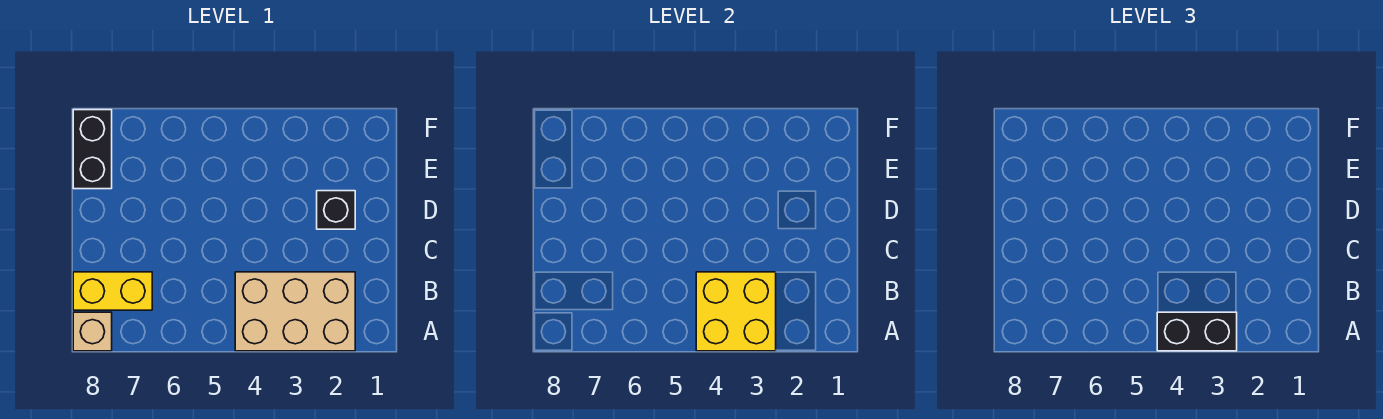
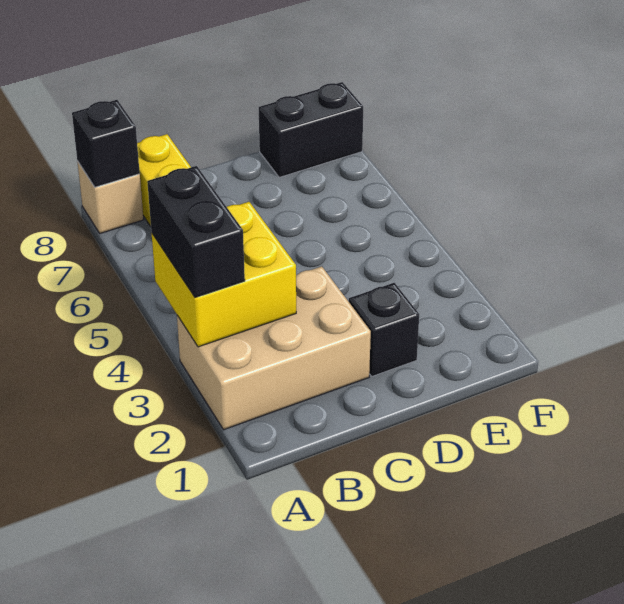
tan 2x3 brick [235,272,355,351] -> tan 2x3 brick turned to [177,266,371,430]
none -> black 1x1 brick [72,100,140,187]

